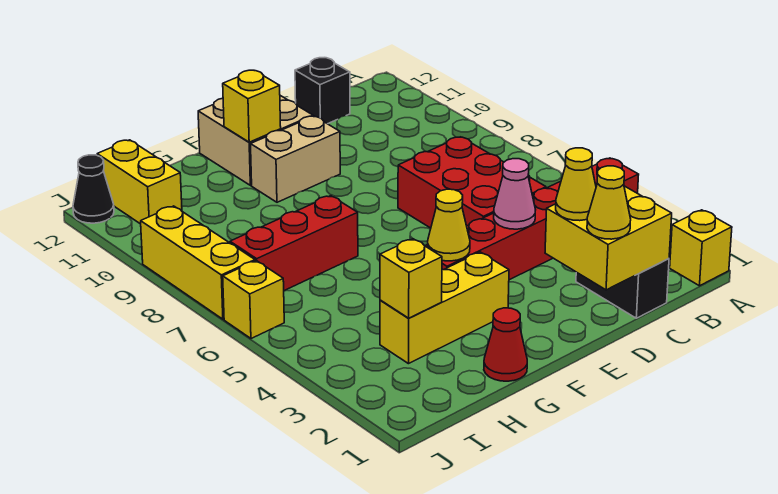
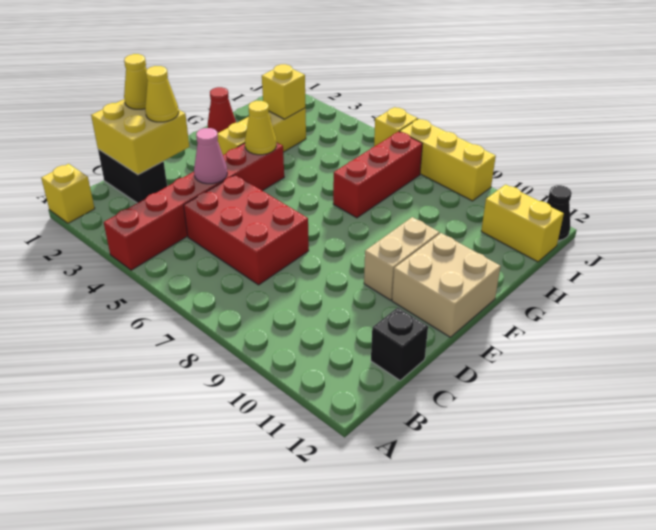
yellow 1x1 brick [223,70,281,142] -> none

